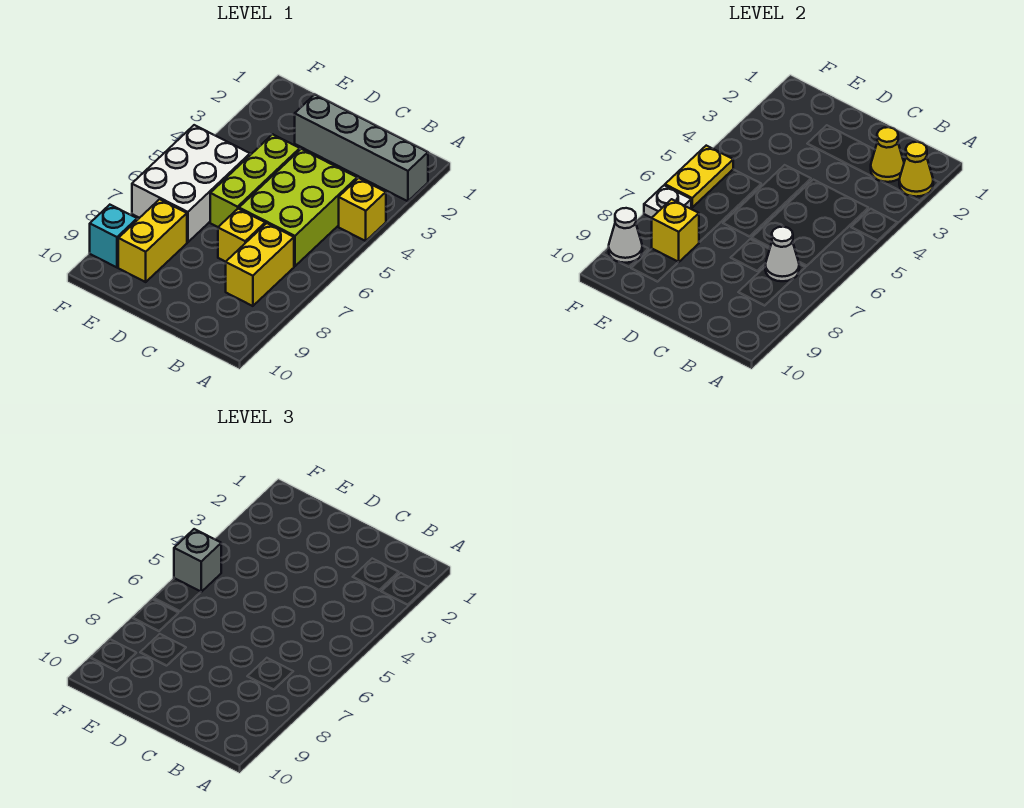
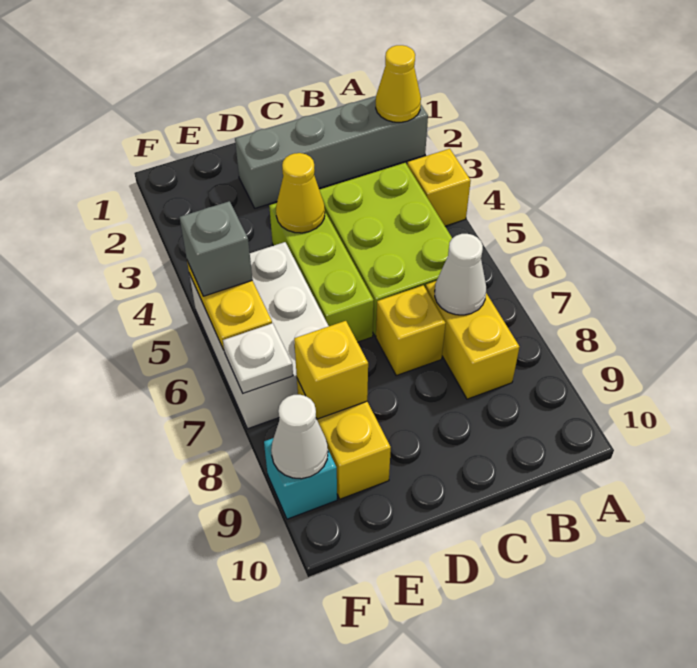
yellow 1x1 cone [871,127,904,182] -> yellow 1x1 cone moved to [276,153,325,233]

